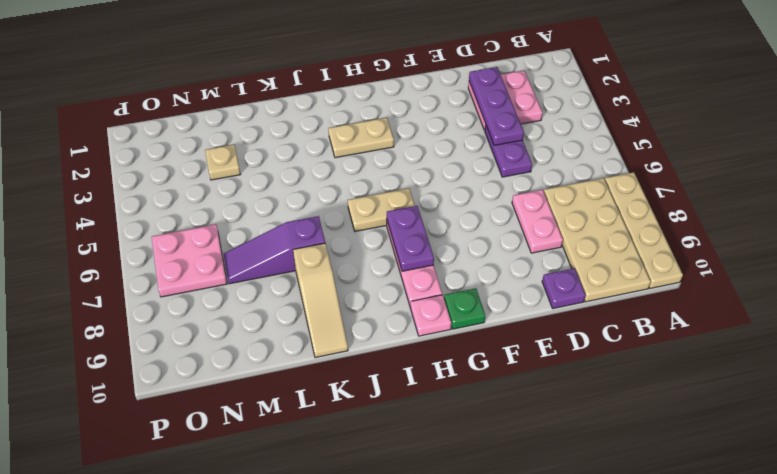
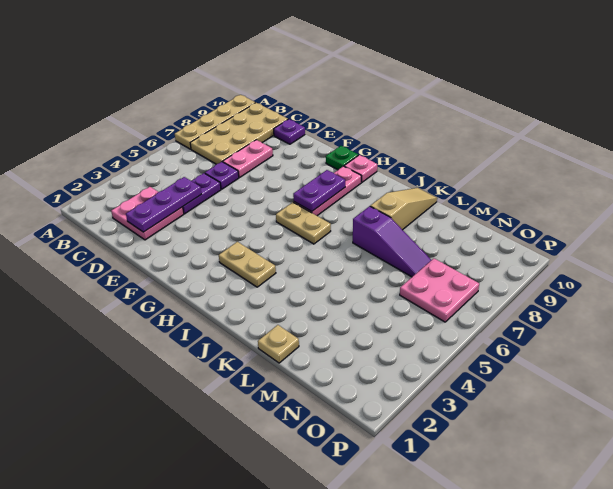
none -> purple 1x1 plate [205,162,239,189]
tan 1x1 plate [205,145,241,180] -> tan 1x1 plate moved to [258,325,299,363]

